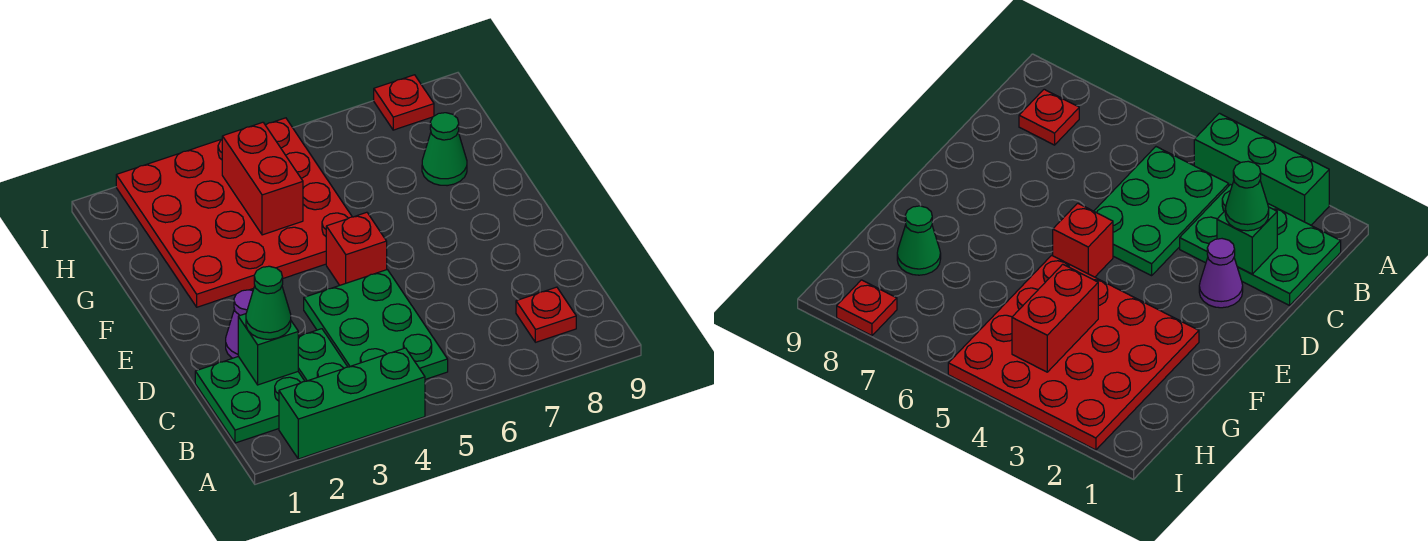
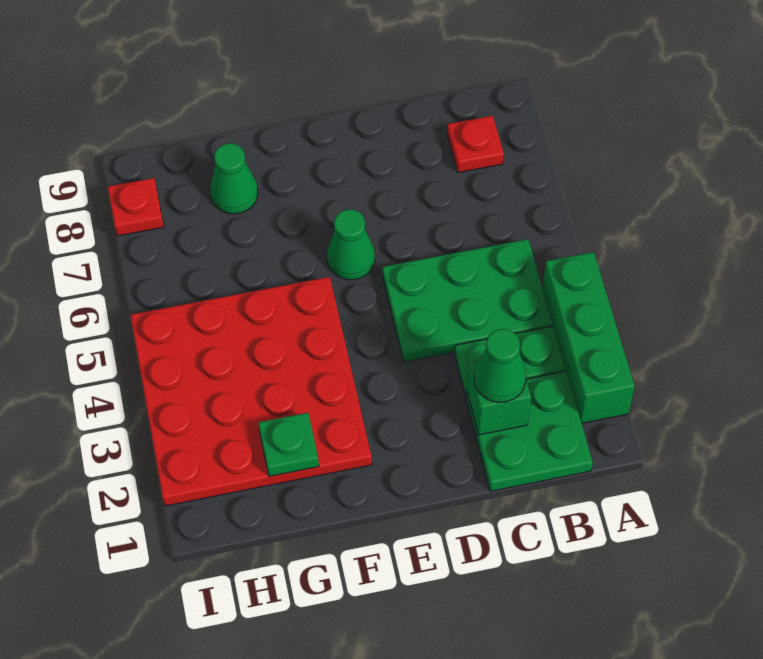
purple 1x1 cone [226,290,253,358] -> none
red 1x1 brick [326,212,387,285] -> none
none -> green 1x1 cone [327,209,375,280]
none -> green 1x1 plate [258,413,319,476]
red 1x2 brick [222,122,303,235] -> none

